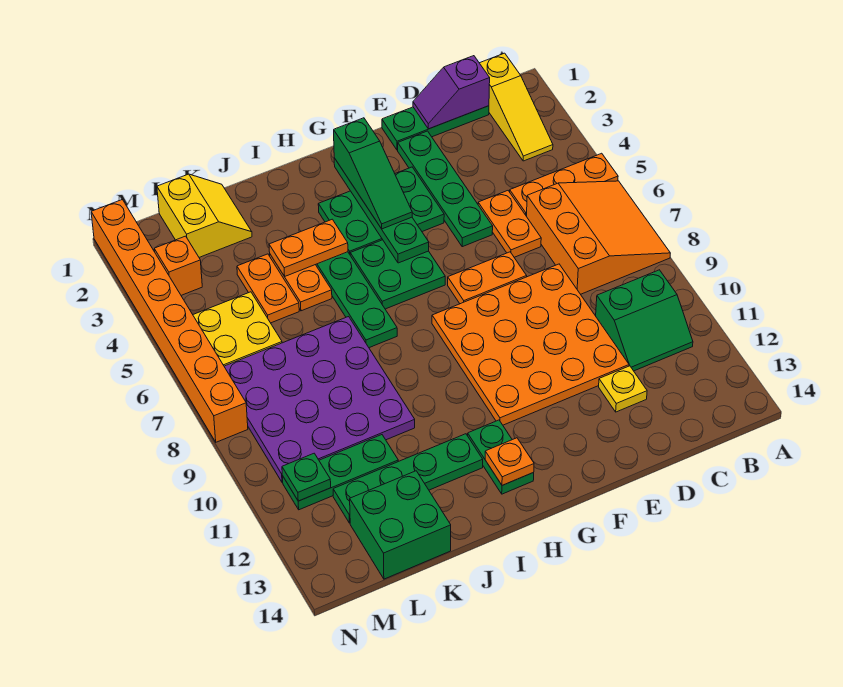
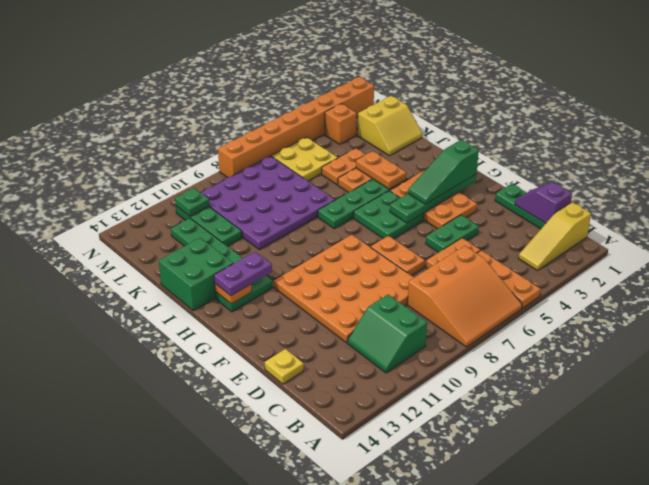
yellow 1x1 plate [599,366,647,412] -> yellow 1x1 plate moved to [265,349,304,384]
green 1x4 plate [398,131,493,247] -> green 1x2 plate [426,215,479,252]
green 2x3 plate [318,167,444,254] -> orange 2x3 plate [390,171,477,229]
none -> purple 1x2 plate [214,252,272,296]
green 2x2 brick [350,471,451,579] -> green 2x2 brick moved to [159,238,233,311]

